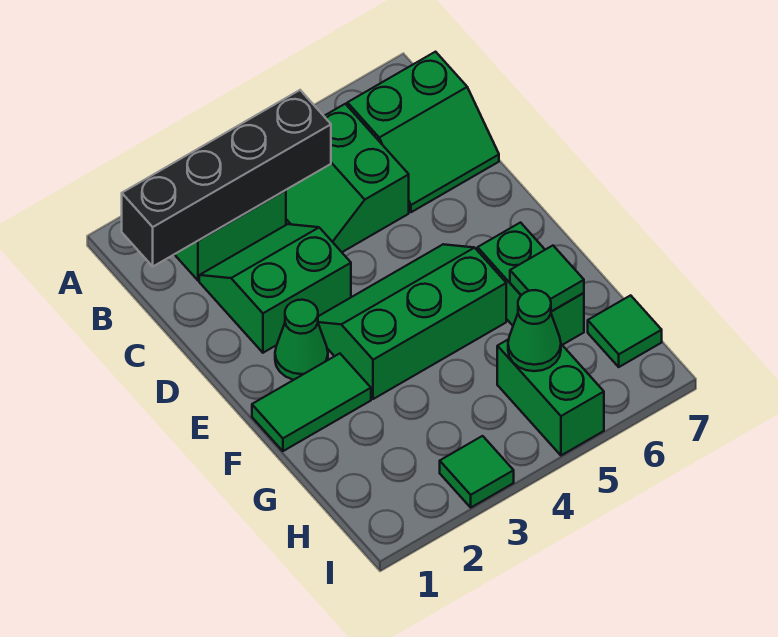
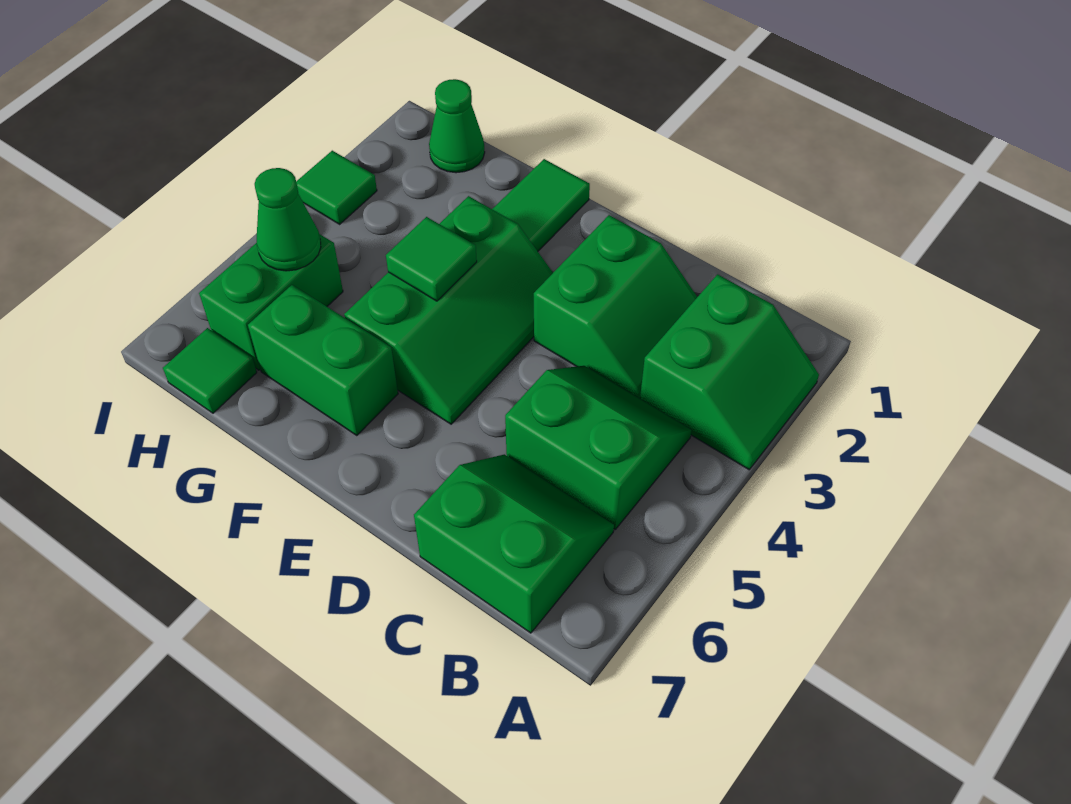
black 1x4 brick [122,90,331,266] -> none
green 2x2 slope [347,52,499,212] -> green 2x2 slope turned to [414,454,614,633]
green 1x1 cone [275,300,328,380] -> green 1x1 cone moved to [429,79,485,173]
green 1x1 tile [510,246,584,312] -> green 1x1 tile moved to [386,217,477,301]
green 1x2 brick [497,339,604,455] -> green 1x2 brick turned to [199,234,343,370]

